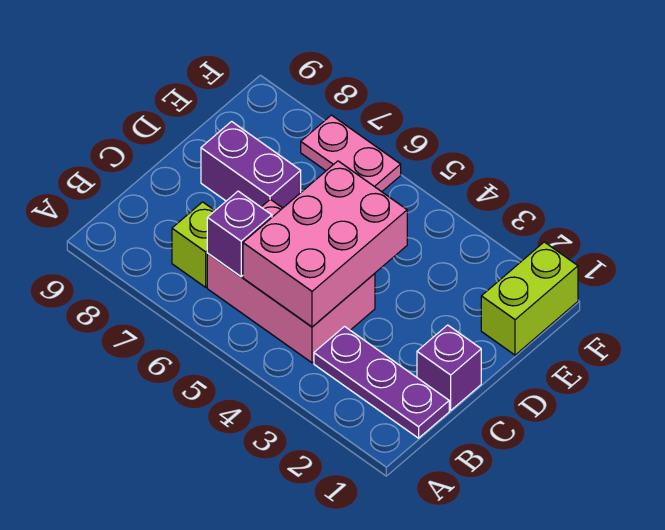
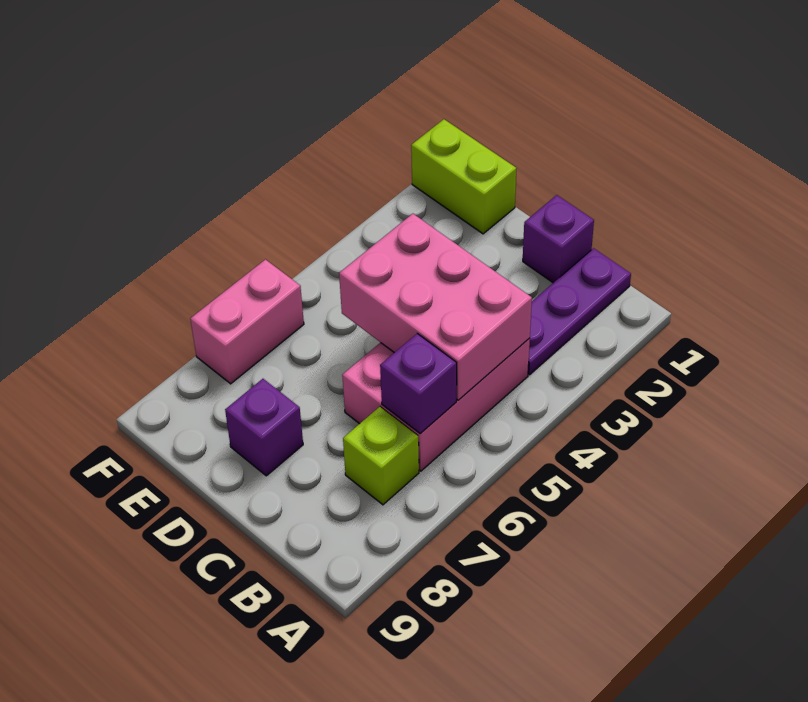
purple 1x2 brick [201,122,301,208] -> purple 1x1 brick [225,379,303,476]
pink 1x2 plate [301,115,401,192] -> pink 1x2 brick [190,259,304,384]

